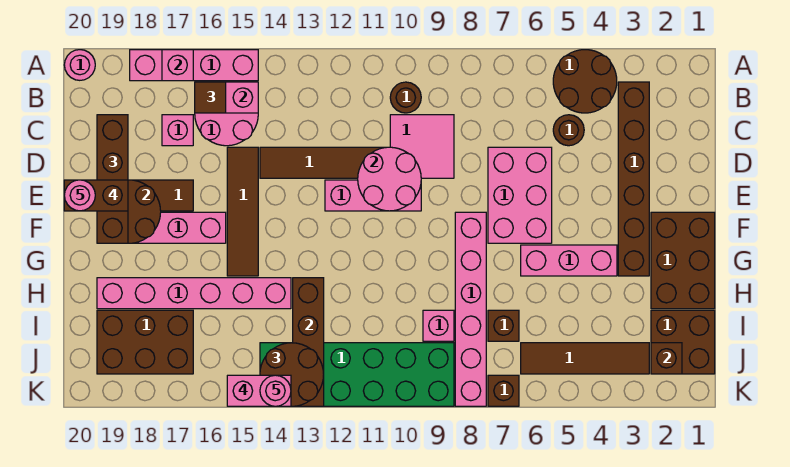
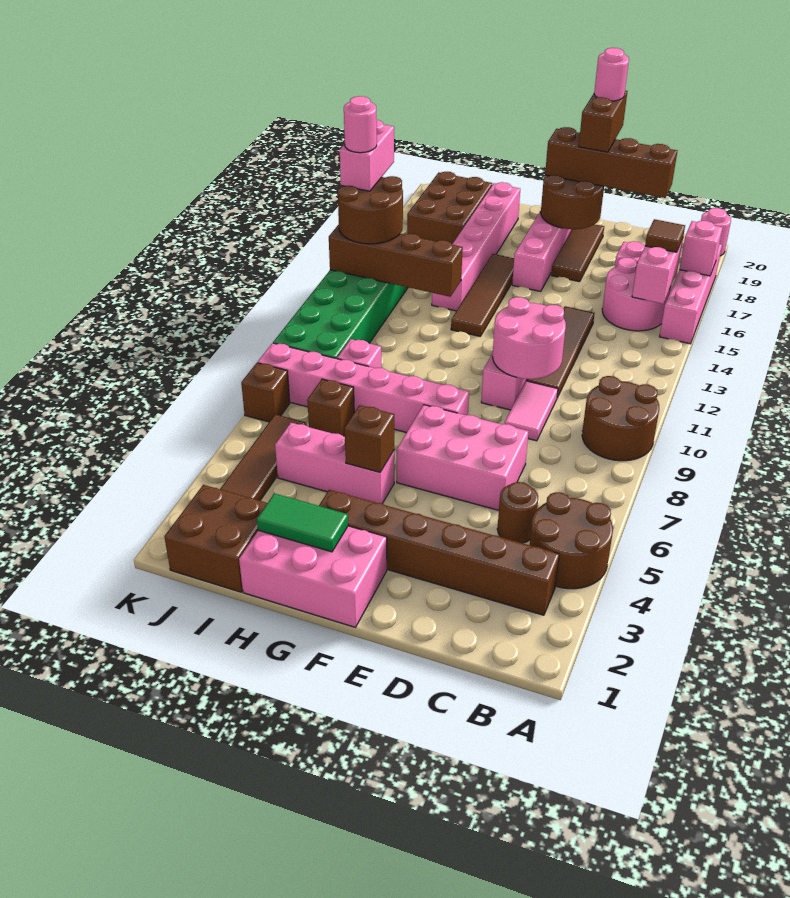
brown 1x1 round brick [390,82,421,113] -> brown 2x2 round brick [582,376,659,461]
pink 2x2 tile [390,115,454,178] -> pink 1x2 tile [505,381,558,441]
brown 1x4 tile [227,147,258,276] -> brown 1x4 tile turned to [451,254,514,336]
brown 2x3 brick [651,212,715,309] -> pink 2x3 brick [239,526,387,627]
none -> green 1x2 tile [257,493,348,552]
pink 1x3 brick [521,245,617,276] -> pink 1x3 brick turned to [275,423,394,504]
brown 1x1 brick [651,343,682,374] -> brown 1x1 brick moved to [345,405,394,472]

